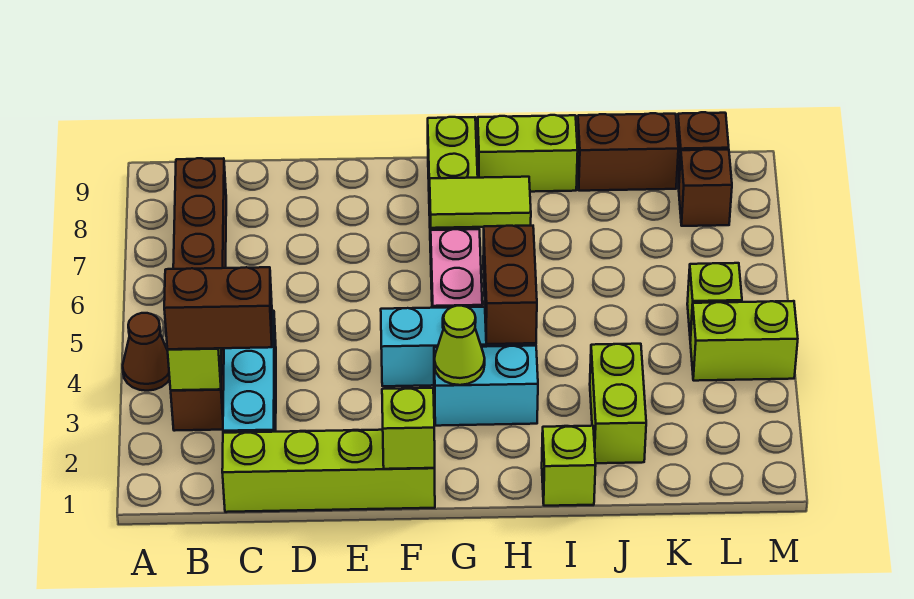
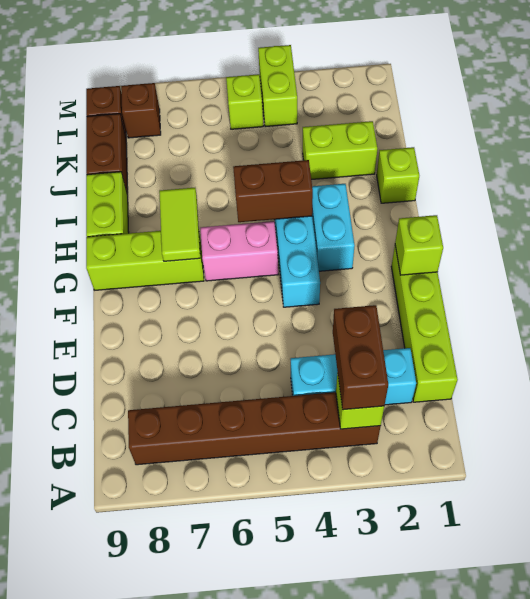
brown 1x1 cone [123,313,170,391] -> none
lime 1x1 cone [434,306,485,385] -> none

